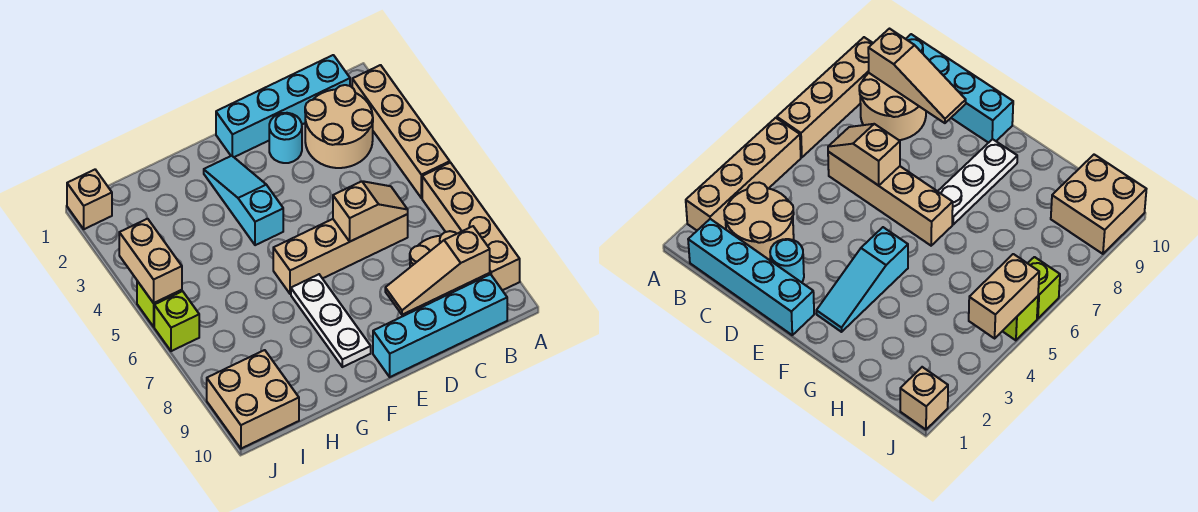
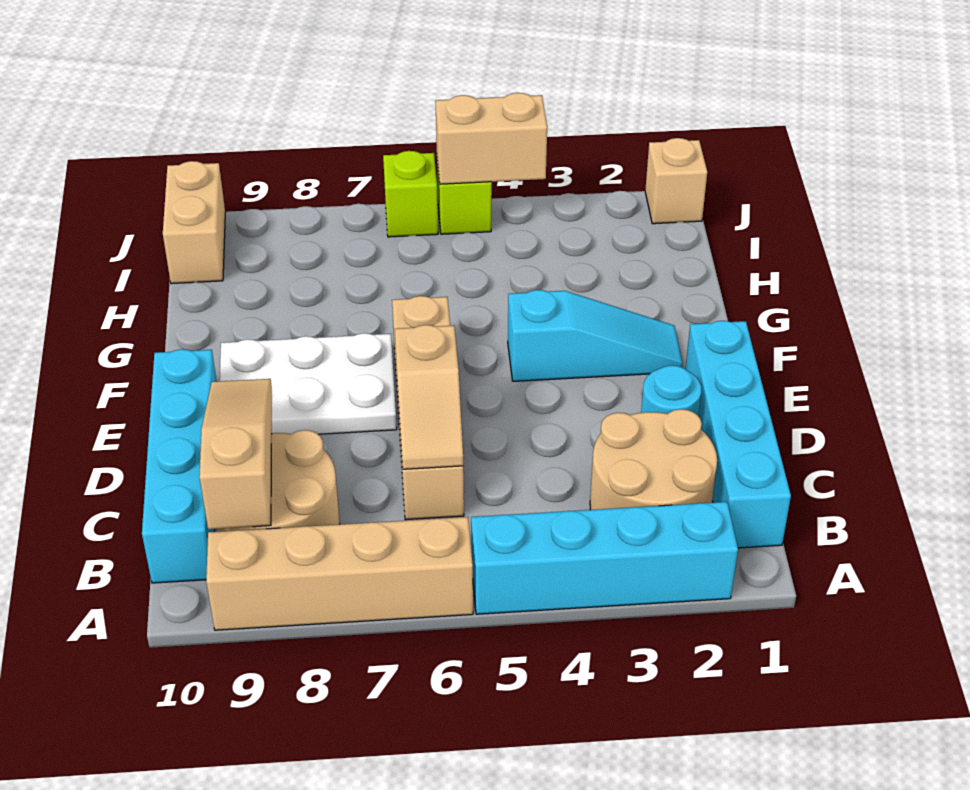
tan 1x4 brick [352,65,450,198] -> cyan 1x4 brick [471,502,738,614]
white 1x3 plate [291,274,371,367] -> white 2x3 plate [220,333,397,434]
tan 2x2 brick [207,350,299,449] -> tan 1x2 brick [163,161,225,284]

